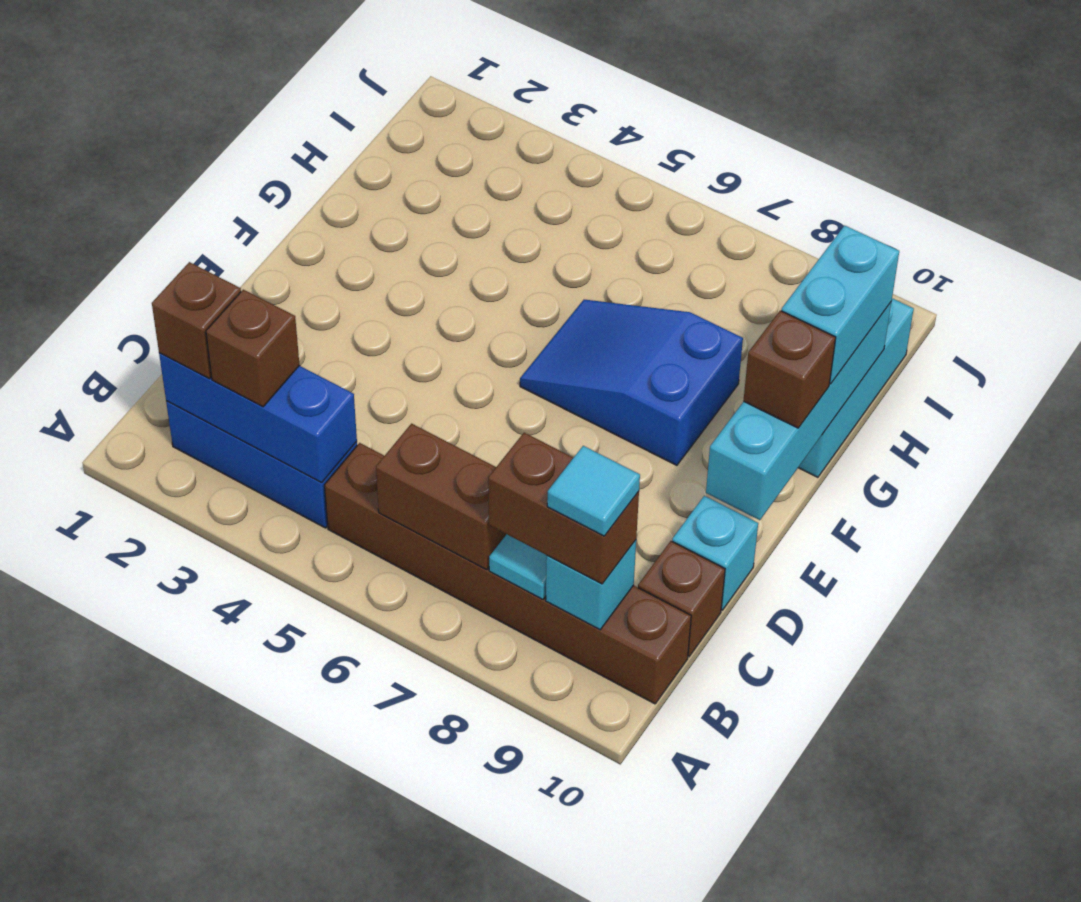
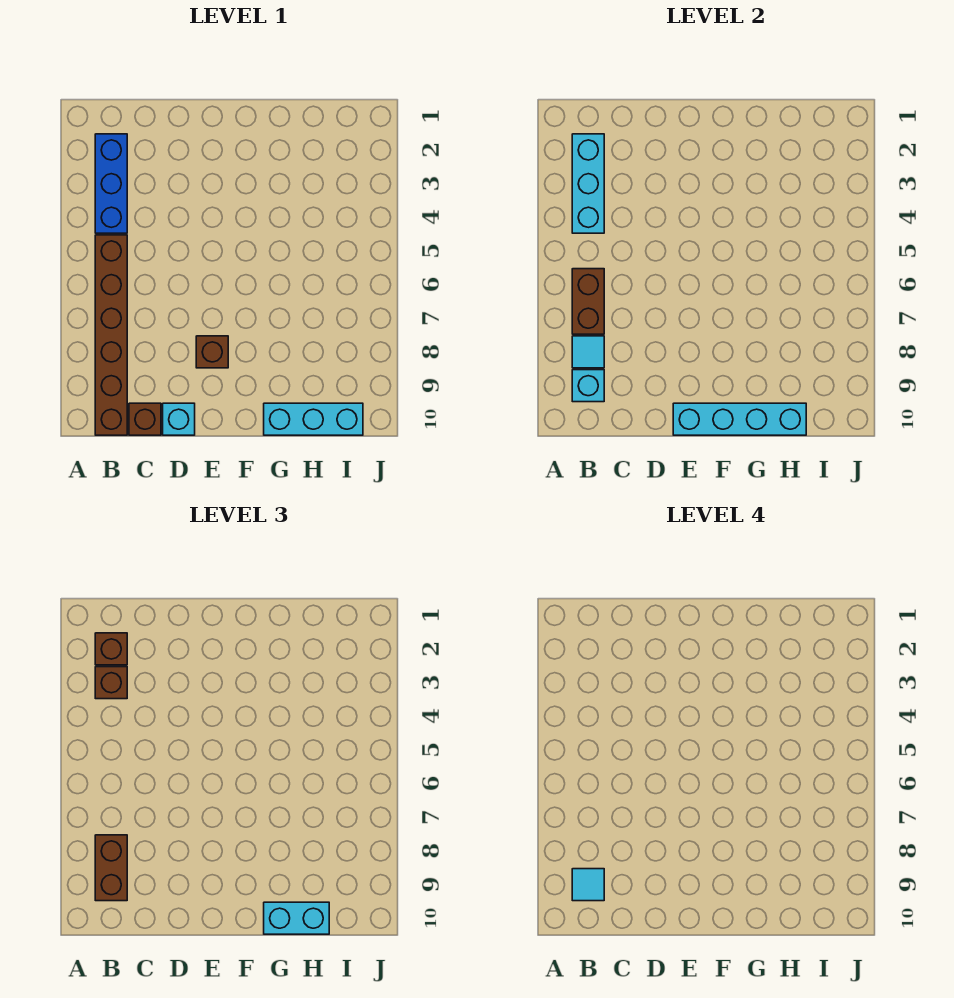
blue 1x3 brick [159,353,357,482] -> cyan 1x3 brick [572,134,604,233]
blue 2x3 slope [520,300,743,465] -> none
brown 1x1 brick [743,311,836,428] -> brown 1x1 brick moved to [196,336,228,368]

